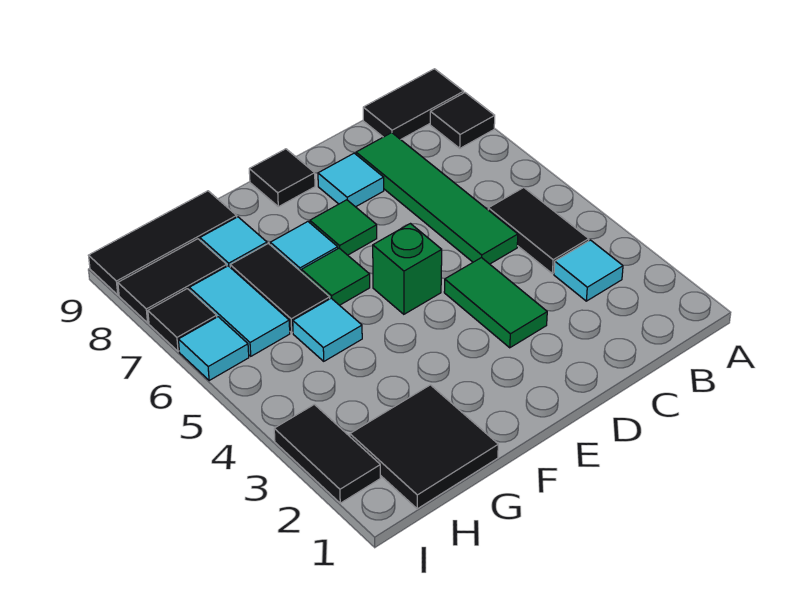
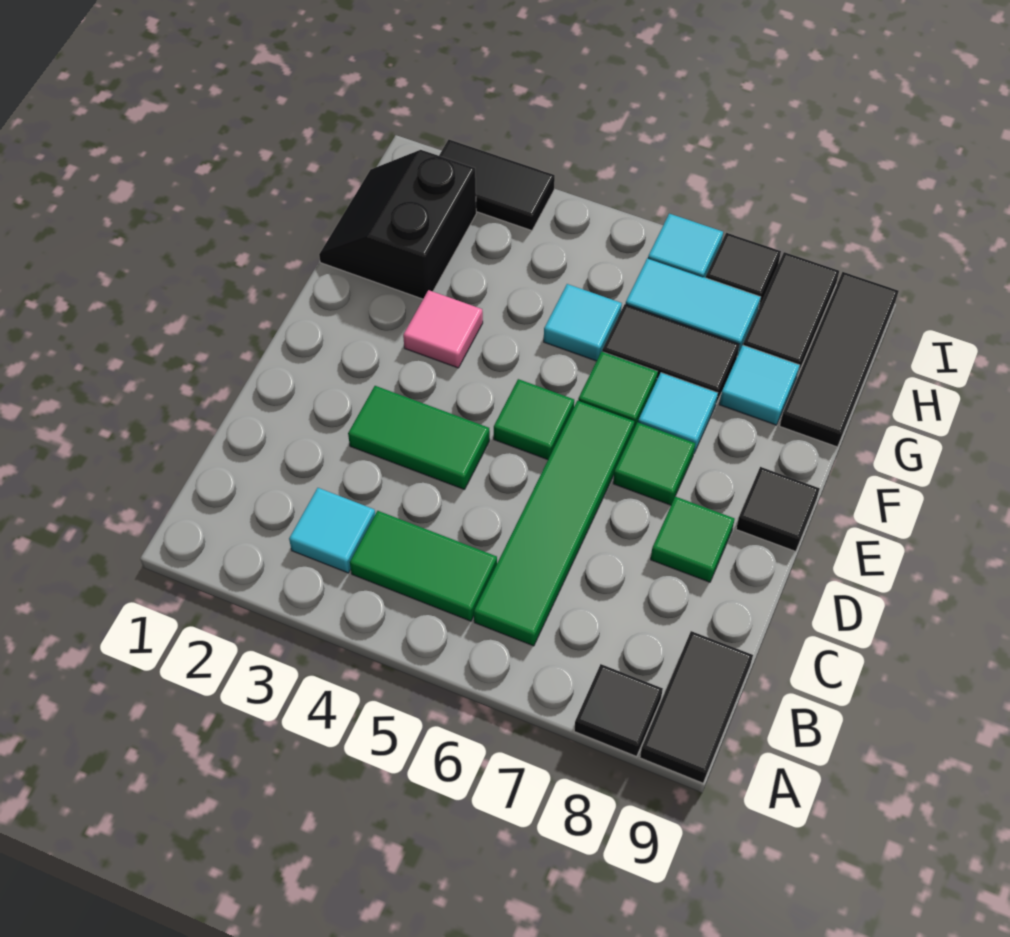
black 1x2 tile [488,188,589,274] -> green 1x2 tile [350,511,497,621]
green 1x4 tile [356,133,518,264] -> green 1x4 tile turned to [474,401,634,646]
cyan 1x1 tile [318,153,384,207] -> green 1x1 tile [651,497,735,582]
green 1x1 brick [373,224,442,314] -> green 1x1 tile [494,379,574,460]
none -> pink 1x1 tile [403,290,483,368]
black 2x2 tile [350,385,498,509] -> black 2x2 slope [319,150,476,299]

